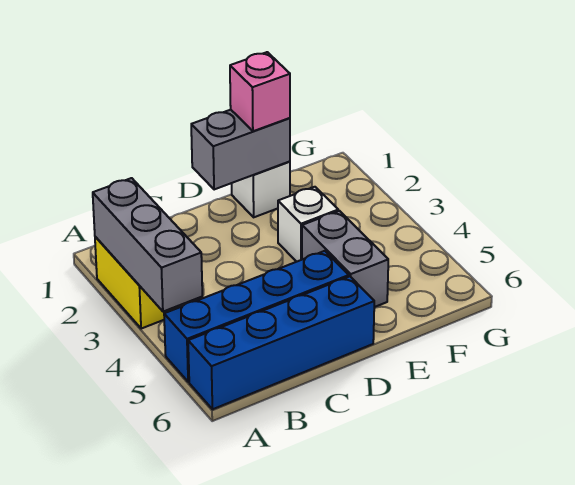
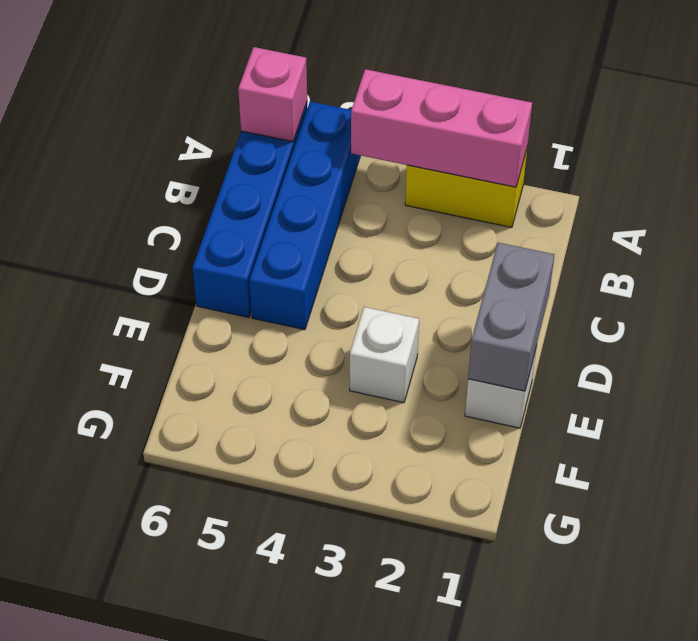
grey 1x3 brick [93,178,202,312] -> pink 1x3 brick [351,69,532,187]
pink 1x1 brick [230,52,290,131] -> pink 1x1 brick moved to [238,47,307,142]
grey 1x2 brick [302,211,388,307] -> none

